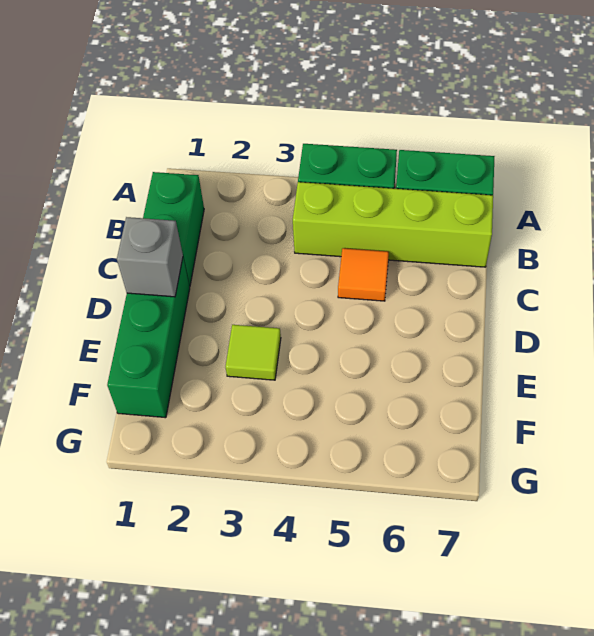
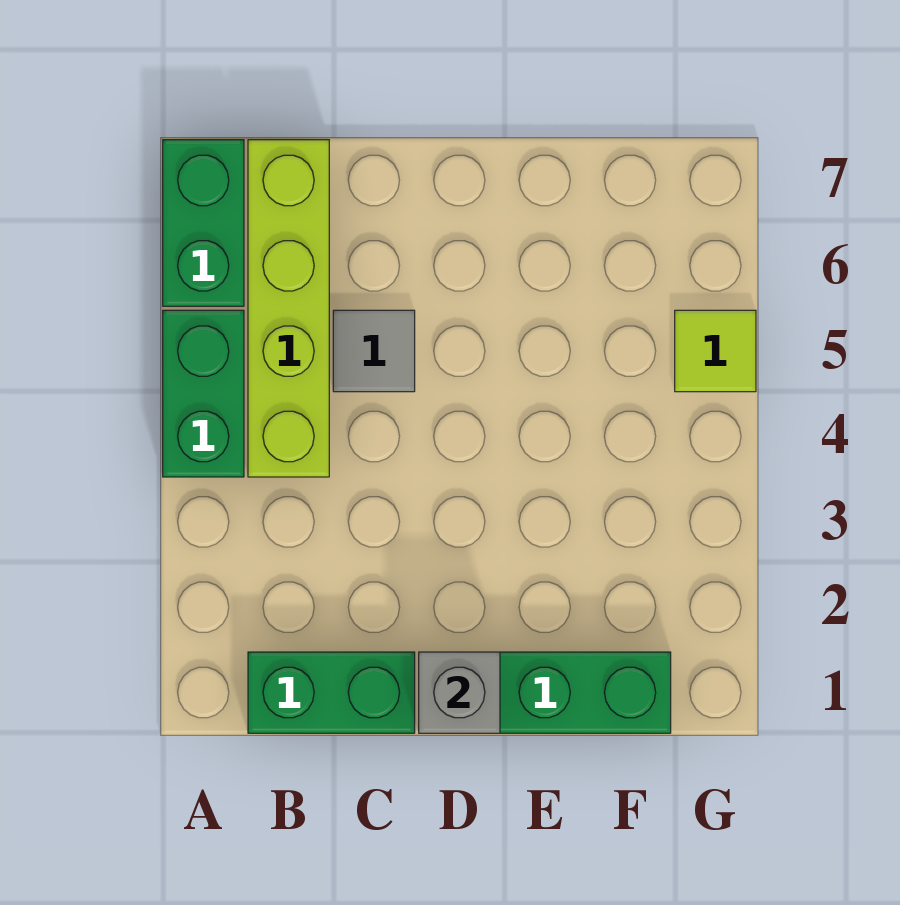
orange 1x1 tile [338,248,389,301] -> grey 1x1 tile [333,310,415,392]
lime 1x1 tile [225,325,281,380] -> lime 1x1 tile moved to [675,310,756,392]

